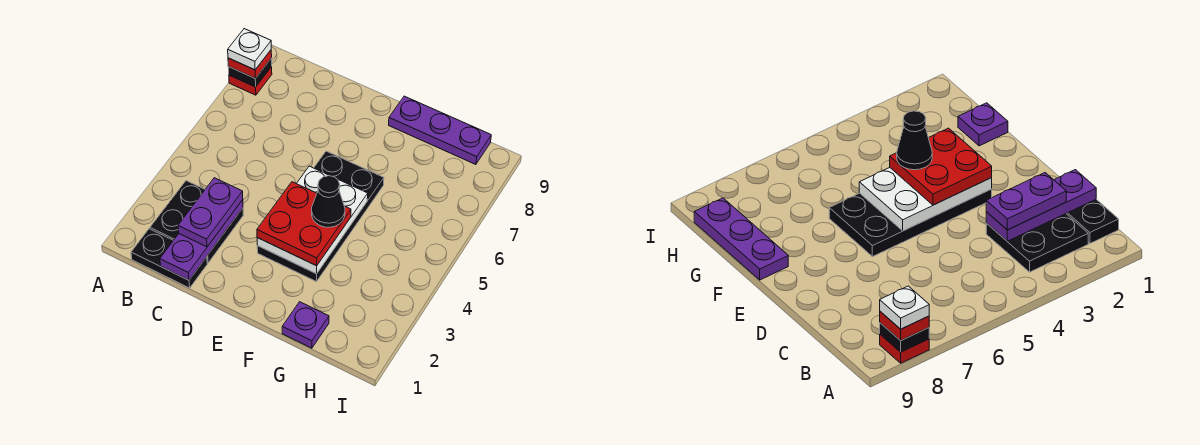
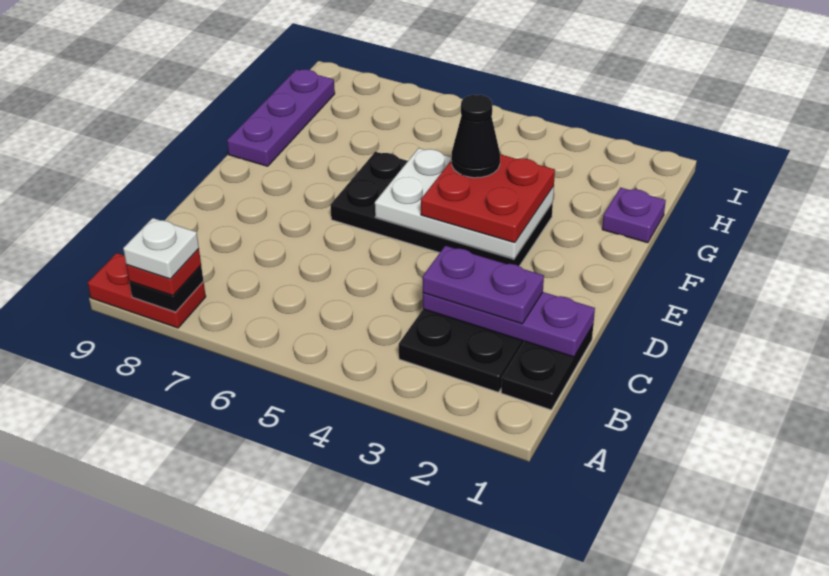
red 1x1 plate [229,67,272,95] -> red 1x2 plate [88,253,206,328]

